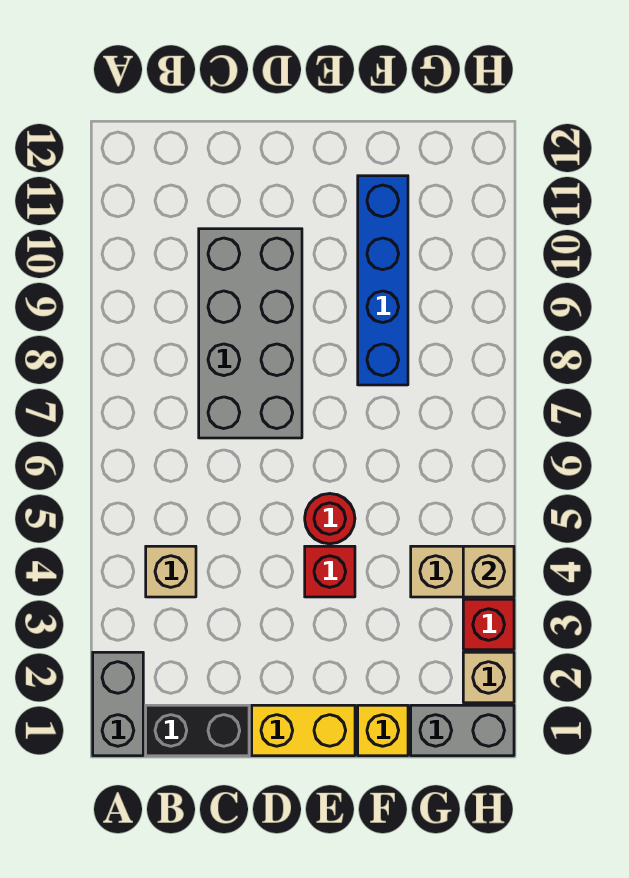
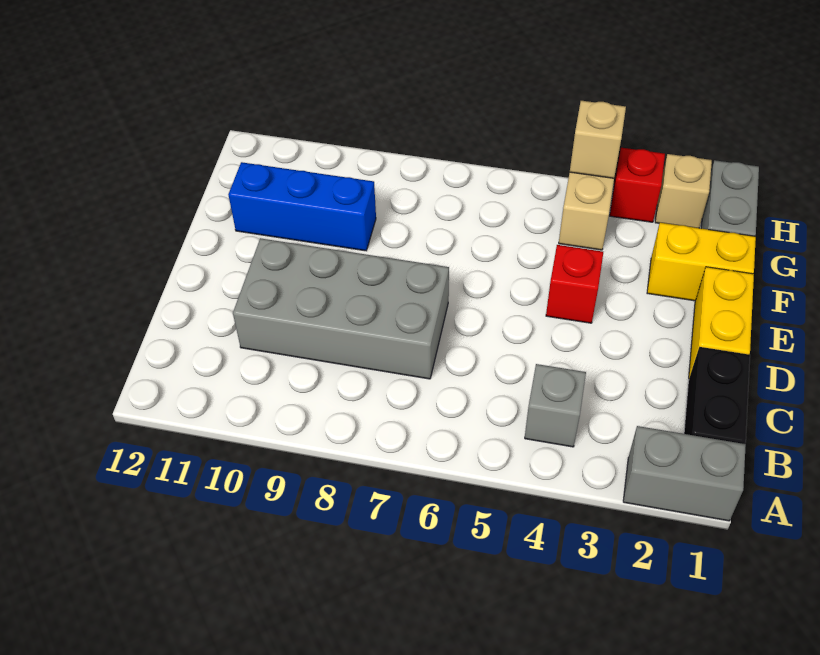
tan 1x1 brick [146,546,196,597] -> grey 1x1 brick [525,364,586,447]
red 1x1 round brick [305,494,355,544] -> none
yellow 1x1 brick [358,705,408,756] -> yellow 1x2 brick [647,223,756,301]
blue 1x4 brick [358,176,408,385] -> blue 1x3 brick [228,162,376,251]

